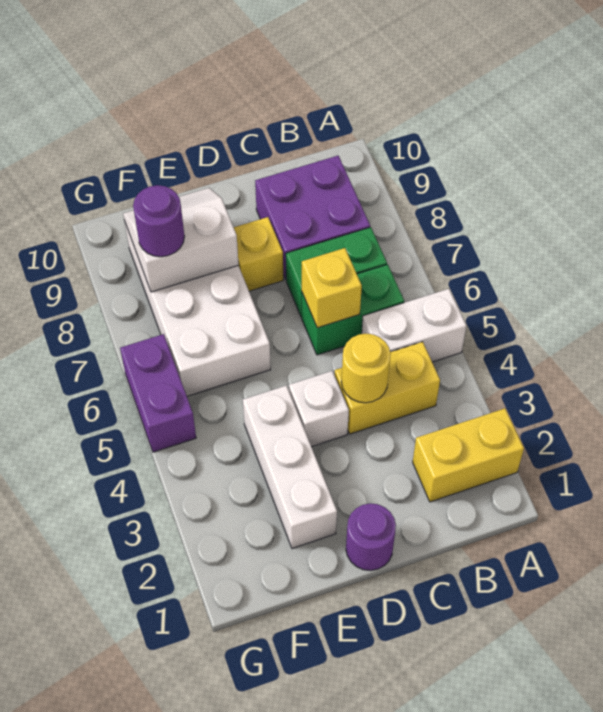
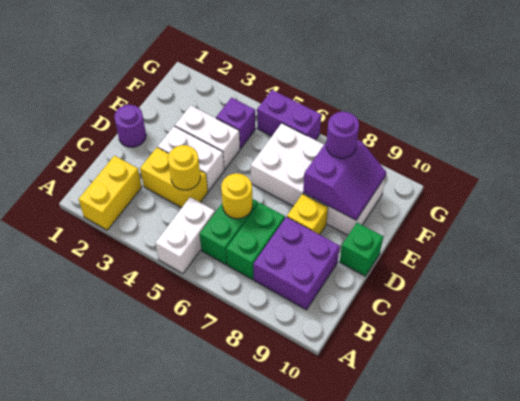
yellow 1x2 brick [335,342,440,434] -> yellow 1x2 brick turned to [140,147,208,208]
yellow 1x1 brick [302,248,362,328] -> yellow 1x1 round brick [221,173,253,219]
white 1x1 brick [289,371,349,447] -> white 1x2 brick [158,126,224,191]
none -> green 1x1 brick [340,223,383,276]
white 1x3 brick [243,386,337,549] -> white 1x2 brick [175,105,240,170]
white 2x2 slope [123,188,239,292] -> purple 2x2 slope [303,140,386,220]
none -> purple 1x1 brick [216,98,255,149]

